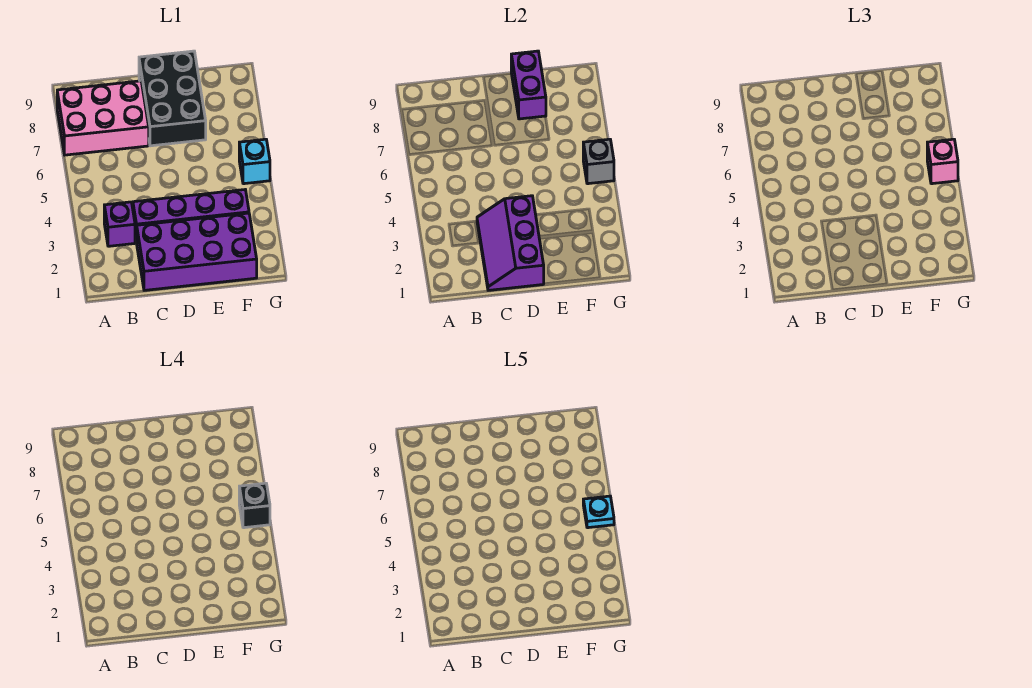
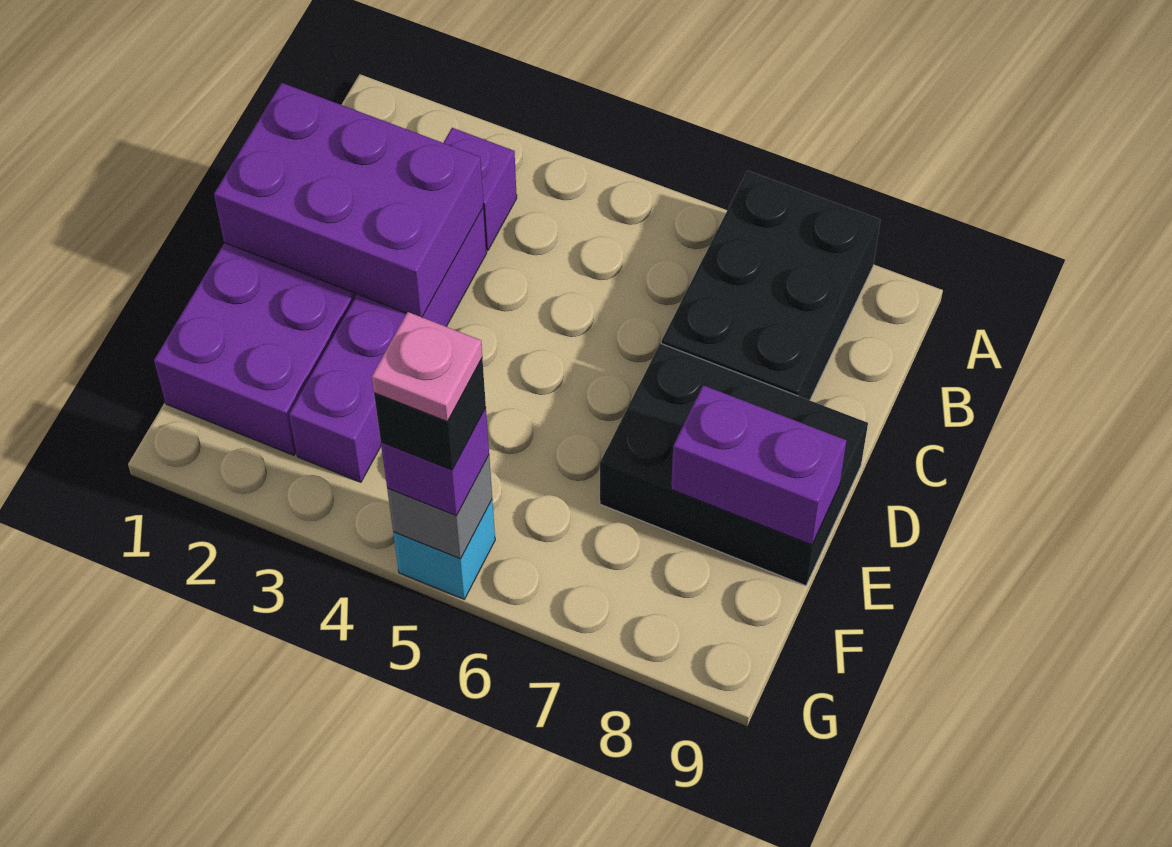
pink 2x3 brick [57,81,149,155] -> black 2x3 brick [661,171,880,400]
purple 2x3 slope [477,196,544,290] -> purple 2x3 brick [214,83,484,317]
pink 1x1 brick [927,139,958,184] -> purple 1x1 brick [381,408,489,516]
cyan 1x1 plate [583,496,614,528] -> pink 1x1 plate [372,312,482,422]

